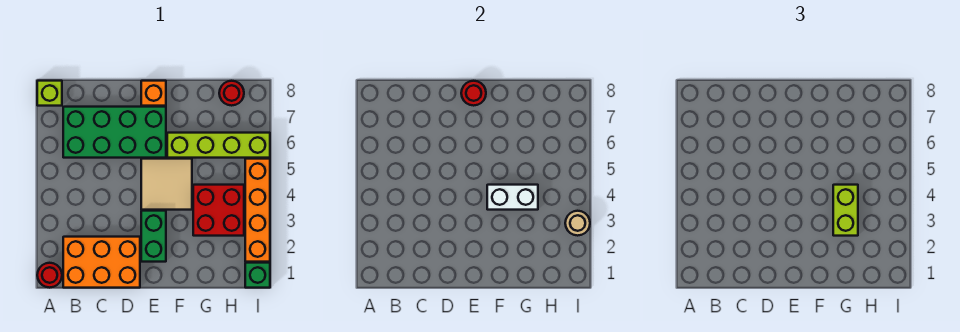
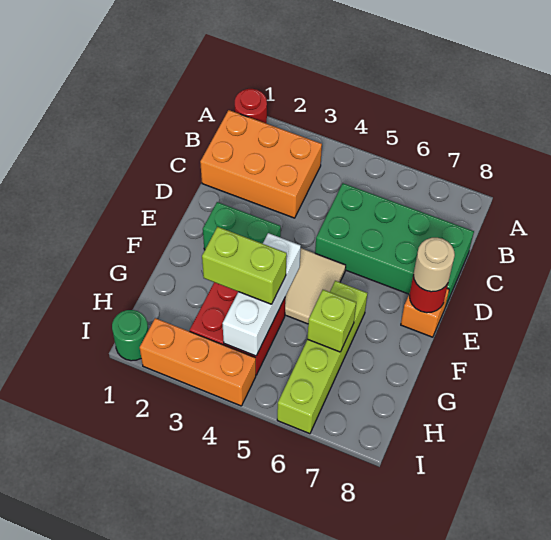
lime 1x1 brick [37,81,62,106] -> lime 1x1 brick moved to [307,290,356,352]
orange 2x3 brick [63,237,140,288] -> orange 2x3 brick turned to [200,110,322,218]
green 2x4 brick [63,107,166,158] -> green 2x4 brick turned to [315,183,474,307]
white 1x2 brick [487,185,538,210] -> white 1x3 brick [222,233,301,356]
red 1x1 round brick [219,81,244,106] -> none
green 1x1 brick [245,263,270,288] -> green 1x1 round brick [112,310,148,361]
orange 1x4 brick [245,159,270,262] -> orange 1x3 brick [140,318,256,406]
tan 1x1 round brick [565,211,590,236] -> tan 1x1 round brick moved to [413,238,455,292]

